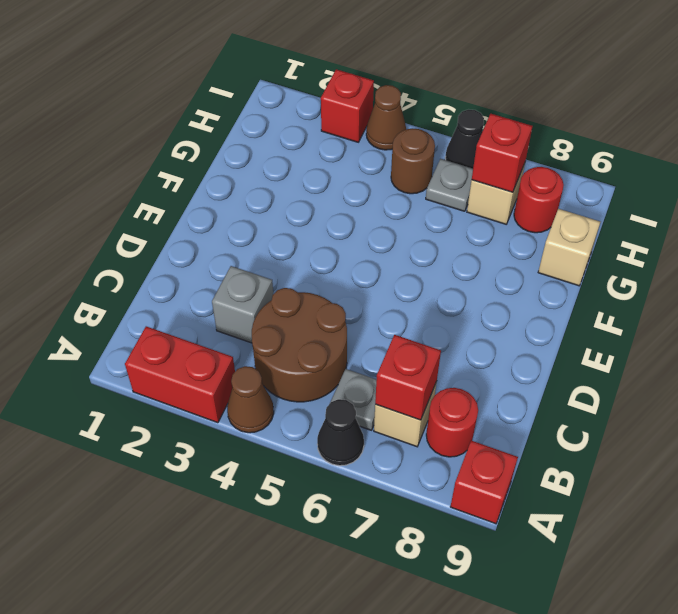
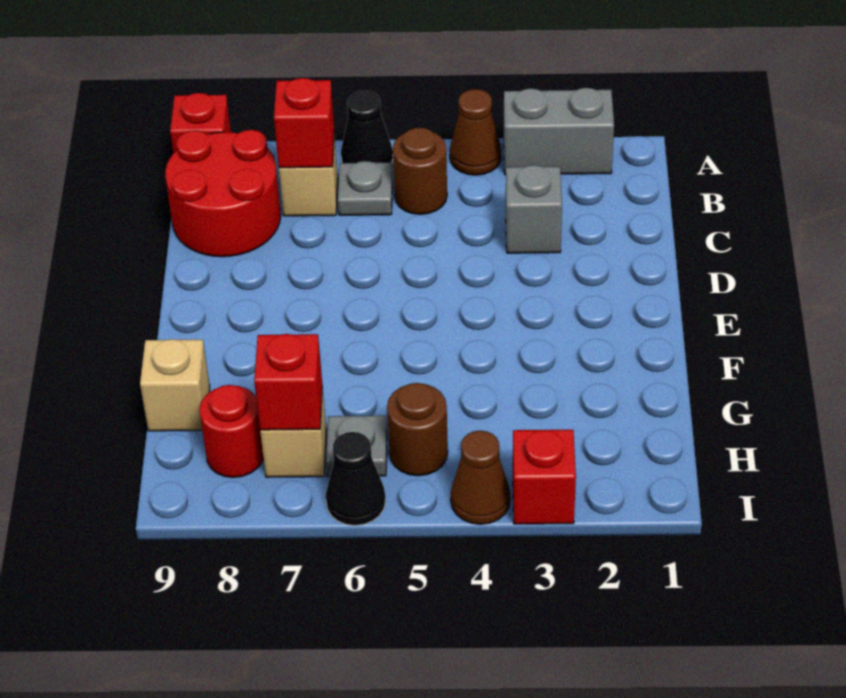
red 1x2 brick [125,326,235,423] -> grey 1x2 brick [504,88,614,175]
brown 2x2 round brick [252,288,347,402] -> brown 1x1 round brick [393,128,447,214]
red 1x1 round brick [426,388,478,457] -> red 2x2 round brick [165,130,281,257]

